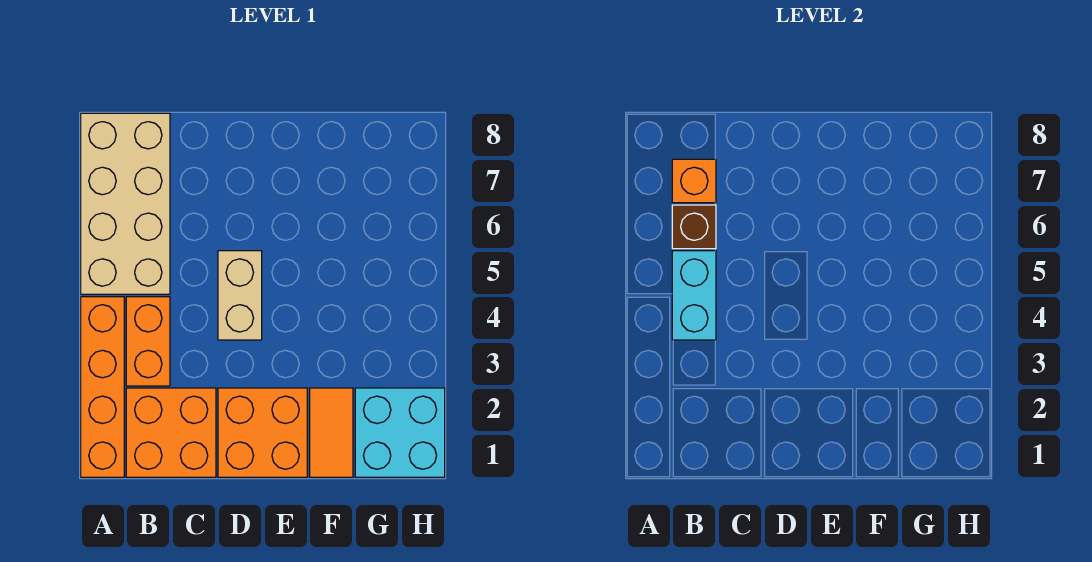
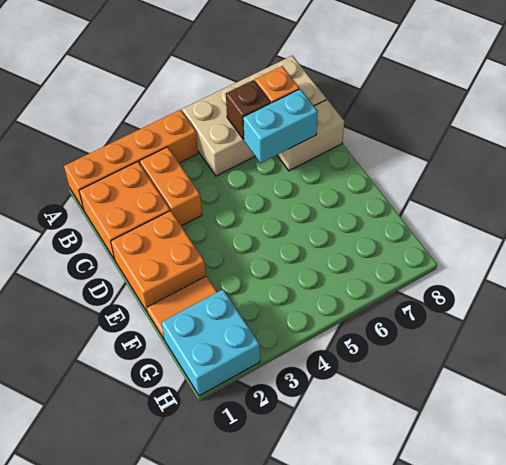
orange 1x2 brick [126,297,170,386] -> orange 1x2 brick turned to [140,147,202,226]
cyan 1x2 brick [672,251,716,340] -> cyan 1x2 brick moved to [243,89,318,163]
tan 1x2 brick [218,251,262,340] -> tan 1x2 brick moved to [277,100,344,171]

